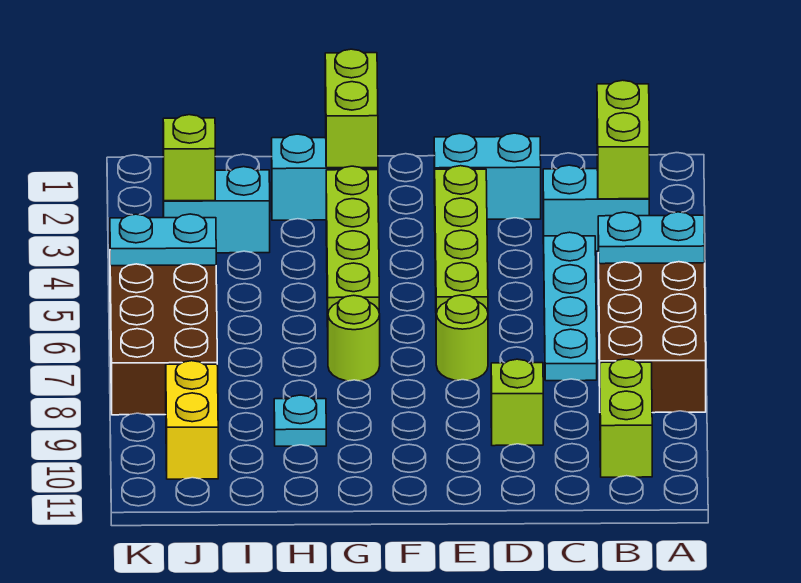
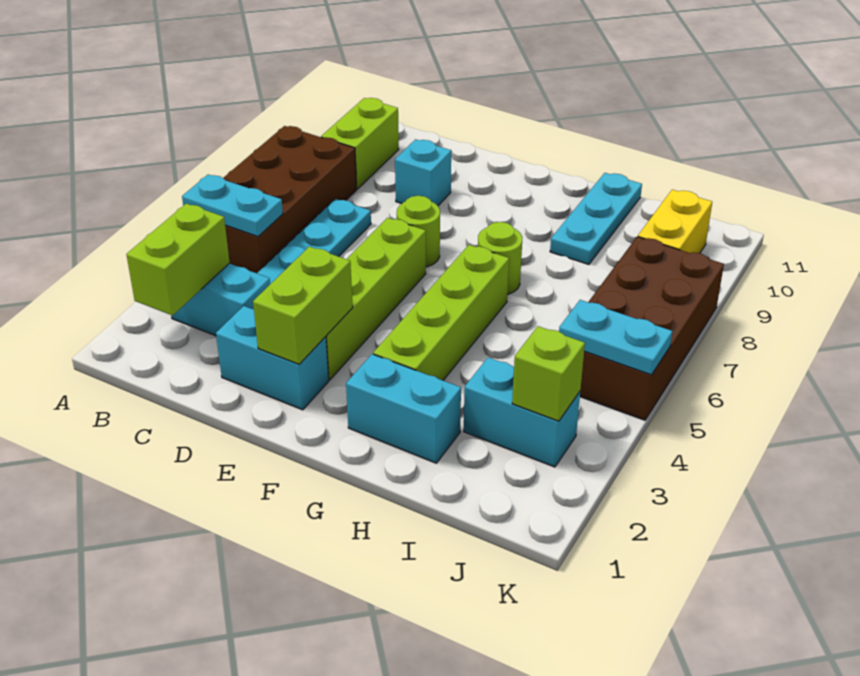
lime 1x1 brick [491,359,543,446] -> cyan 1x1 brick [395,139,451,206]
lime 1x2 brick [325,49,378,168] -> lime 1x2 brick moved to [253,246,353,364]
cyan 1x1 plate [274,395,326,446] -> cyan 1x3 plate [550,173,642,265]

